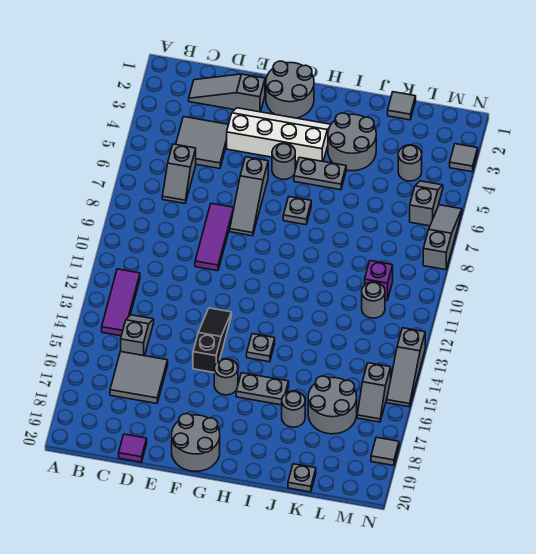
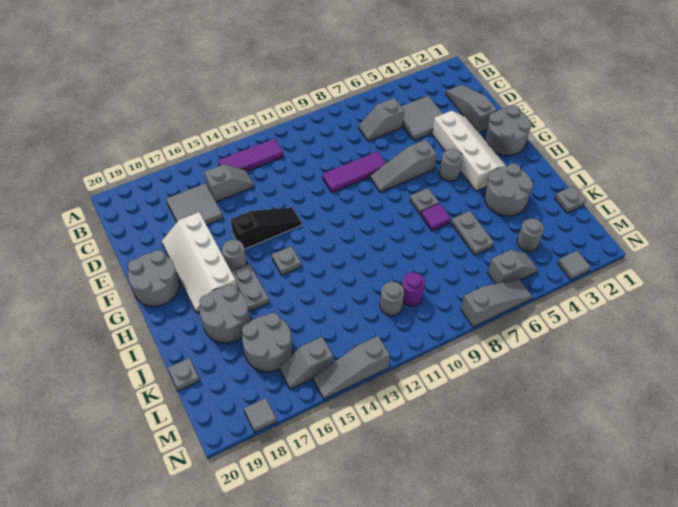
purple 1x1 tile [119,434,147,462] -> purple 1x1 tile moved to [421,203,451,231]
none -> white 2x4 slope [162,212,238,312]
grey 1x2 plate [294,157,346,190] -> grey 1x2 plate moved to [451,211,494,255]
grey 1x1 round brick [282,391,305,427] -> grey 2x2 round brick [200,285,250,343]
grey 1x1 tile [388,92,416,120] -> grey 1x1 plate [555,186,586,213]
purple 1x1 brick [365,261,393,300] -> purple 1x1 round brick [402,272,425,306]

